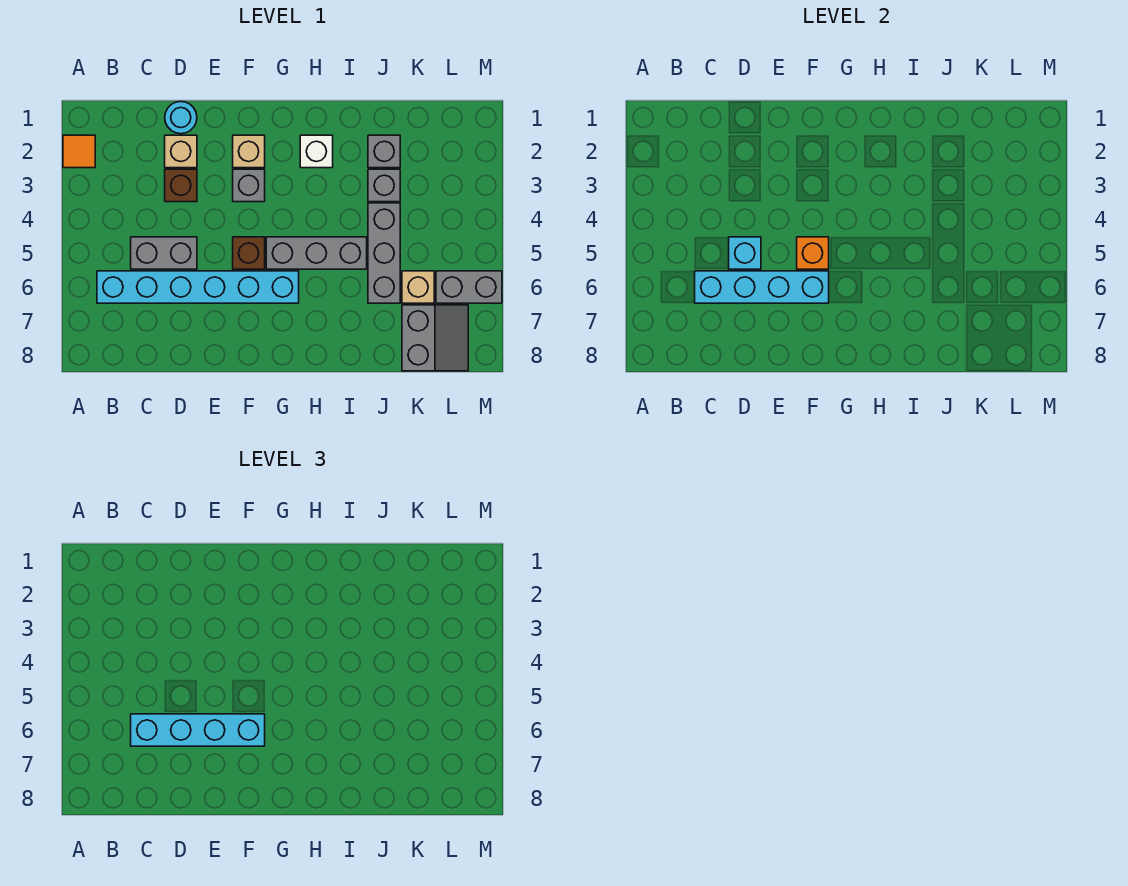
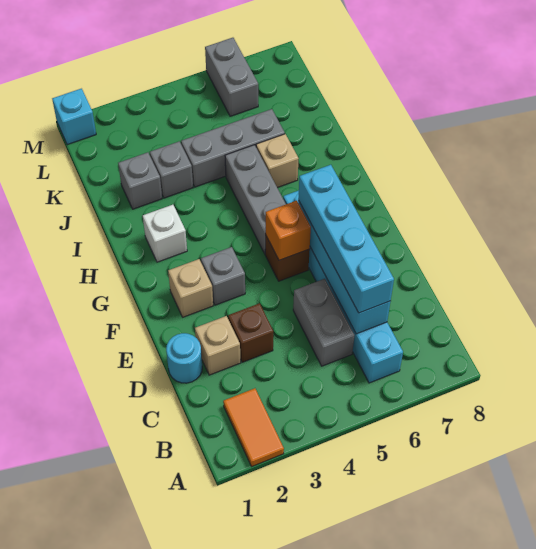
orange 1x1 tile [63,135,95,168] -> orange 1x2 tile [223,388,284,466]
cyan 1x1 brick [729,237,761,269] -> cyan 1x1 brick moved to [52,89,96,145]
tan 1x1 brick [402,271,434,303] -> tan 1x1 brick moved to [256,134,299,188]
grey 2x2 slope [402,305,468,371] -> none

